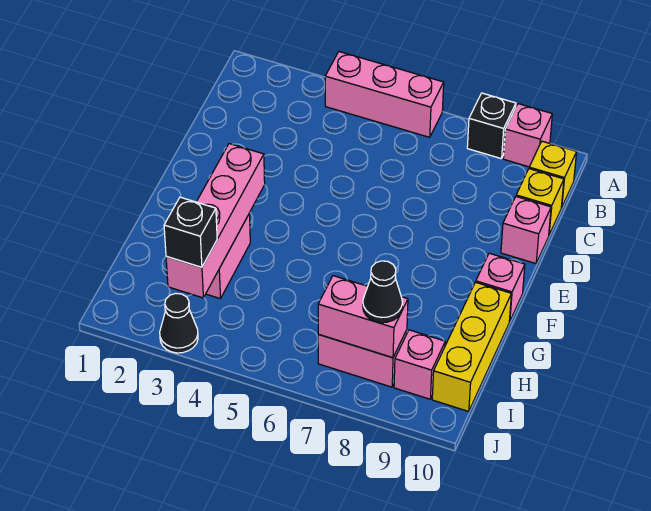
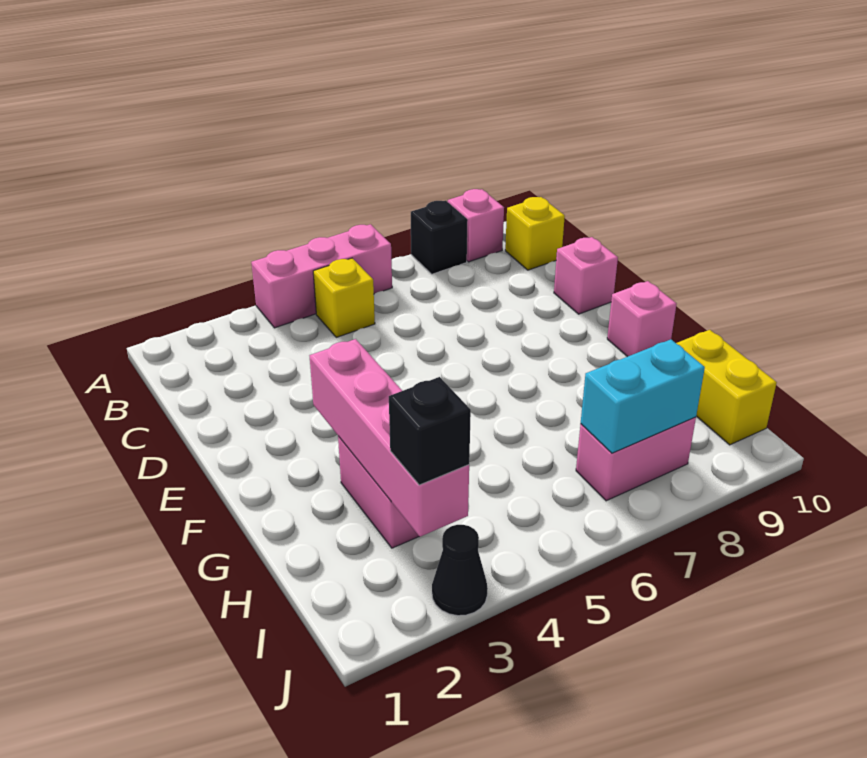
yellow 1x1 brick [516,169,564,234] -> yellow 1x1 brick moved to [313,258,375,337]
yellow 1x3 brick [432,282,511,412] -> yellow 1x2 brick [676,330,777,445]
pink 1x2 brick [318,276,408,358] -> cyan 1x2 brick [581,339,705,453]
black 1x1 cone [363,261,402,323] -> none
pink 1x1 brick [394,330,445,399] -> none

